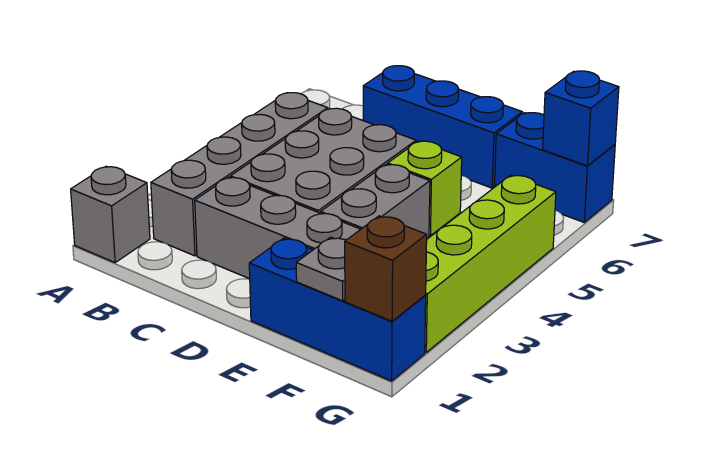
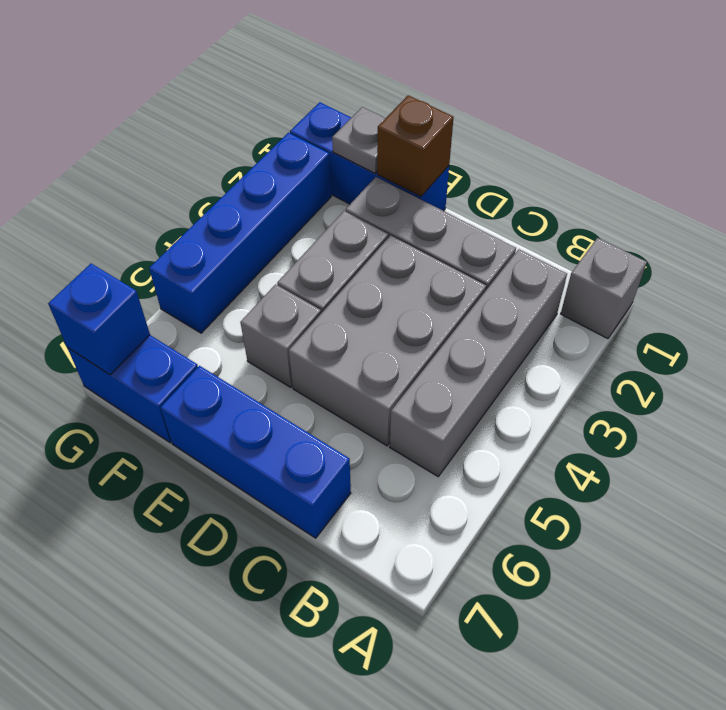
lime 1x1 brick [388,141,462,236] -> grey 1x1 brick [240,284,321,387]
brown 1x1 brick [345,216,427,321] -> brown 1x1 brick moved to [377,95,454,196]
lime 1x4 brick [425,175,556,352] -> blue 1x4 brick [149,133,331,333]

